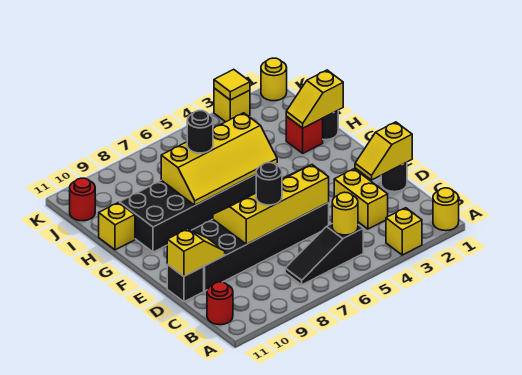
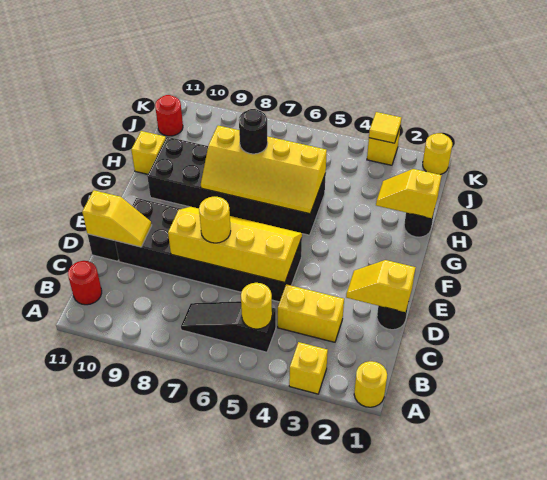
yellow 1x2 brick [334,169,388,229] -> yellow 1x2 brick turned to [278,284,344,342]
black 1x1 round brick [256,163,282,205] -> yellow 1x1 round brick [199,197,231,243]
red 1x1 brick [286,116,323,153] -> none

